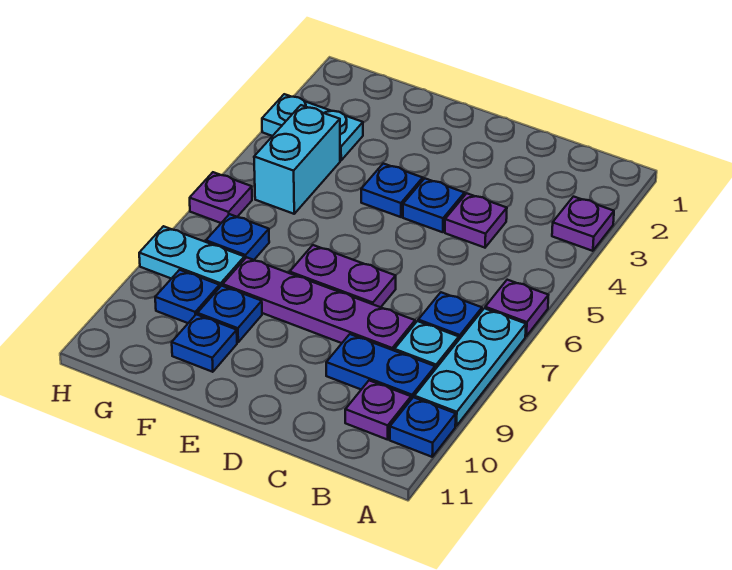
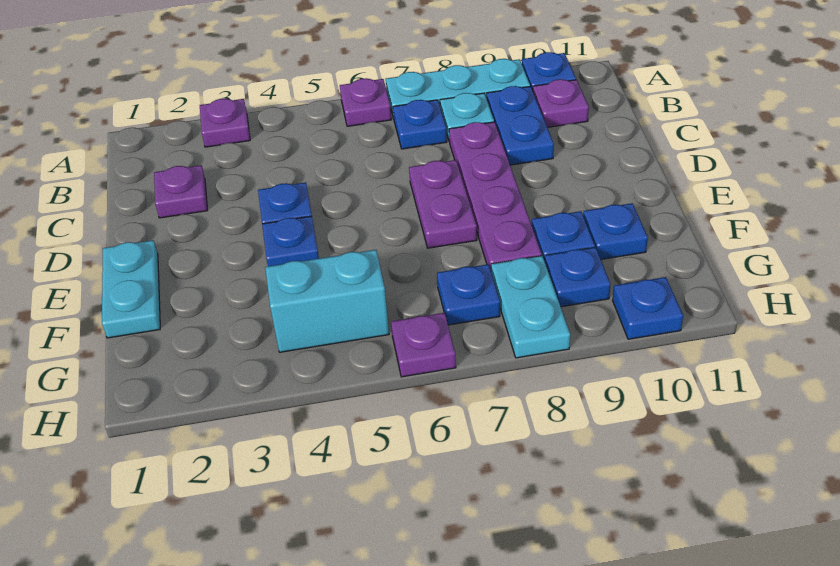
purple 1x1 plate [445,193,507,248] -> purple 1x1 plate moved to [154,165,208,218]
cyan 1x2 plate [262,94,363,160] -> cyan 1x2 plate moved to [102,240,160,338]
none -> blue 1x1 plate [612,277,683,339]

